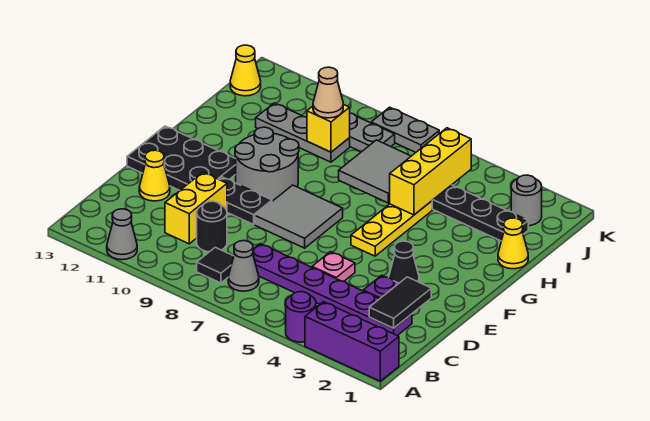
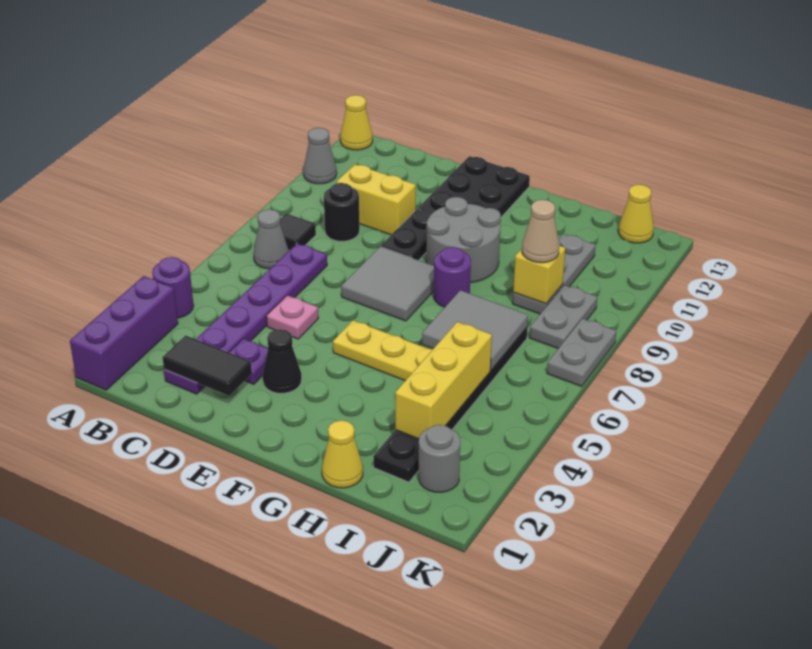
yellow 1x1 cone [139,150,170,201] -> yellow 1x1 cone moved to [340,95,373,150]
none -> purple 1x1 round brick [434,247,471,307]
yellow 1x3 brick [390,128,471,215] -> yellow 1x3 brick turned to [395,322,492,439]

